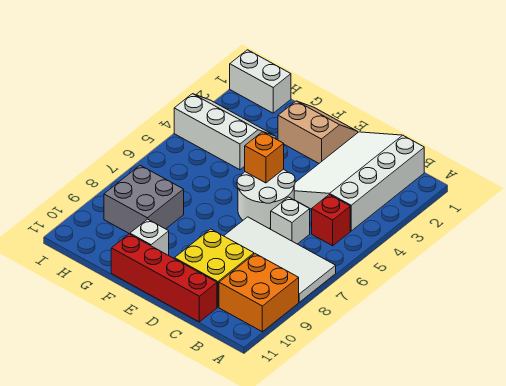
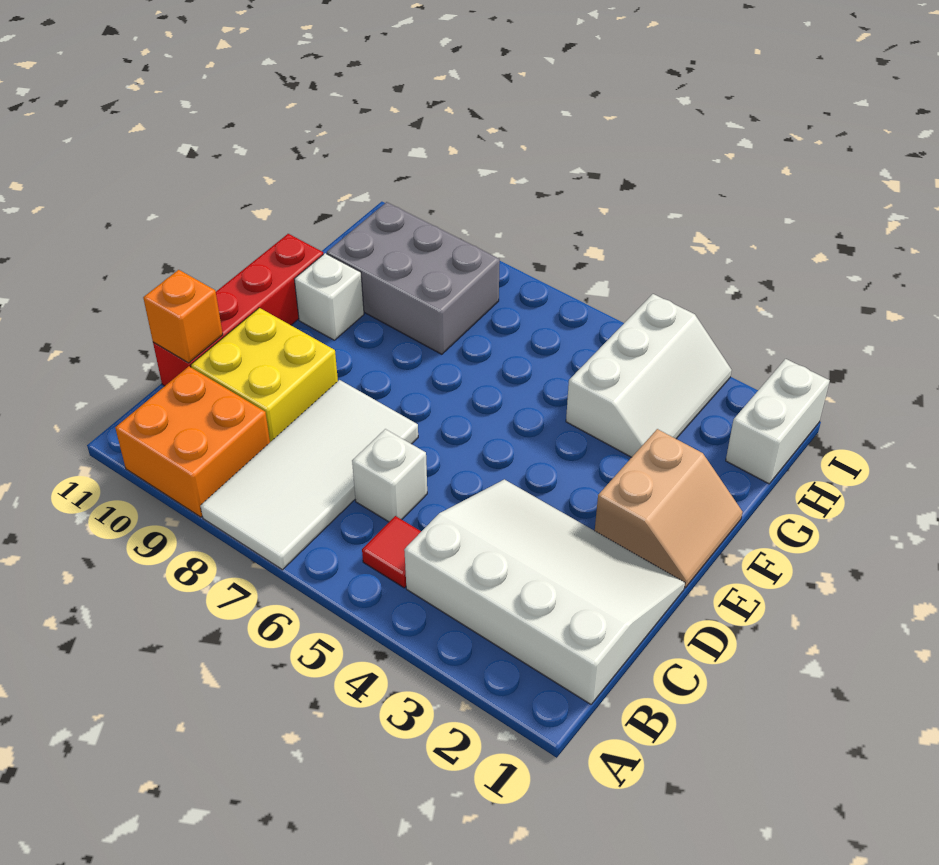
red 1x1 brick [312,195,350,246] -> red 1x1 tile [362,516,421,588]
white 2x2 round brick [237,169,295,228] -> none
orange 1x1 brick [245,132,284,183] -> orange 1x1 brick moved to [143,270,223,363]
grey 2x2 brick [104,165,184,234] -> grey 2x3 brick [327,202,500,354]

